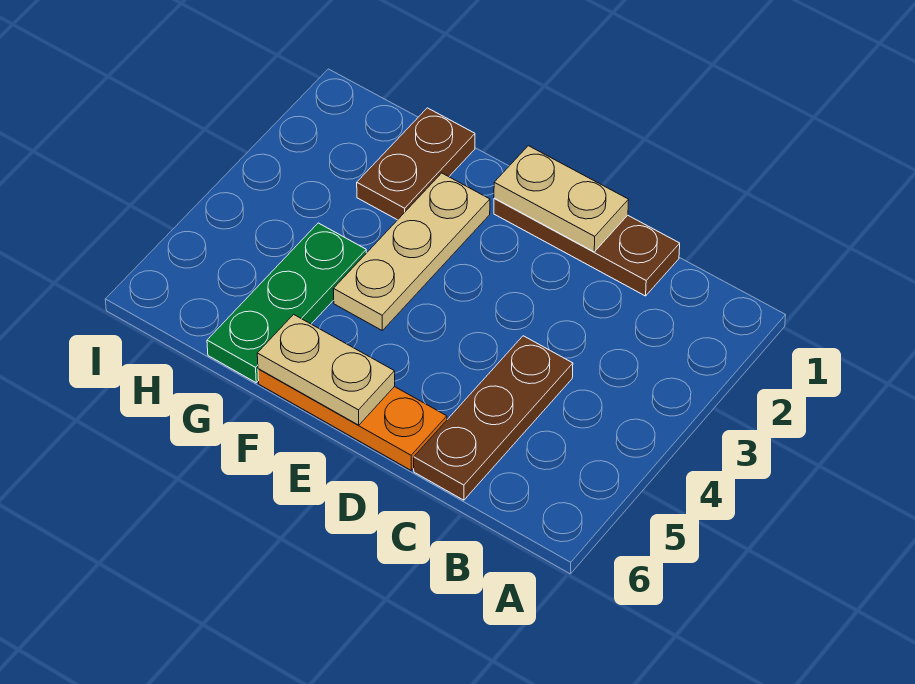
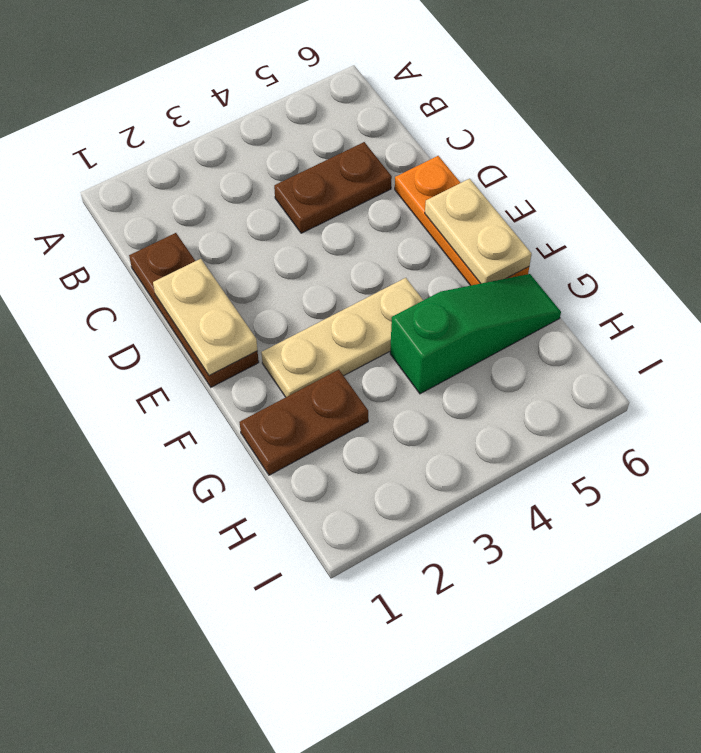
brown 1x3 plate [414,336,573,500] -> brown 1x2 plate [274,142,392,233]
green 1x3 plate [207,223,366,383] -> green 1x3 slope [390,274,561,394]

